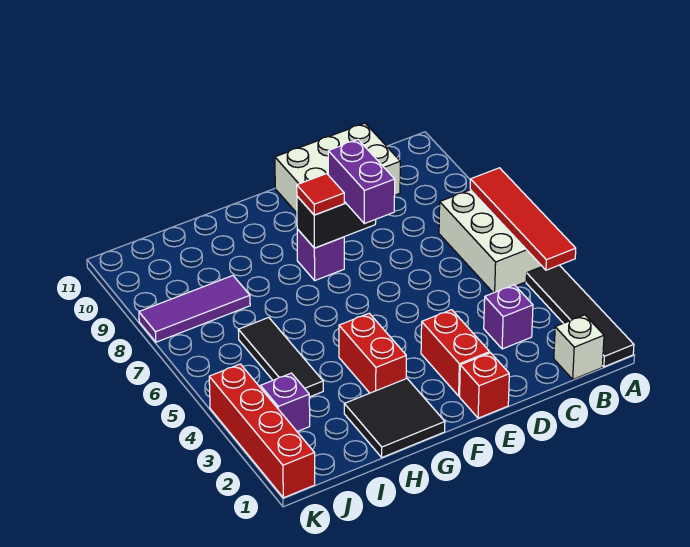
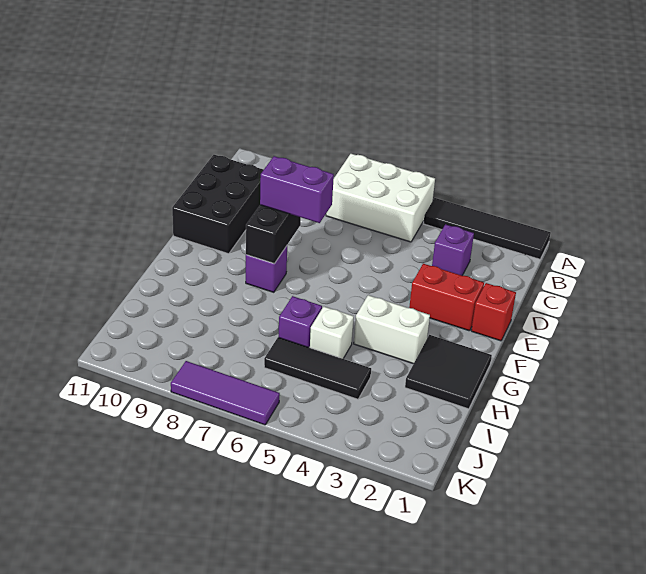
red 1x4 tile [470,168,576,270] -> none
white 1x1 brick [554,315,604,379] -> white 1x1 brick moved to [310,307,354,359]
white 2x3 brick [275,123,400,213] -> black 2x3 brick [172,155,264,254]
red 1x1 tile [297,174,344,215] -> none
red 1x2 brick [339,313,406,393] -> white 1x2 brick [354,295,430,364]
purple 1x3 tile [139,276,250,342] -> purple 1x3 tile turned to [171,361,280,425]
purple 1x1 brick [260,373,310,432] -> purple 1x1 brick moved to [279,296,322,348]
red 1x4 brick [209,364,315,498] -> none

